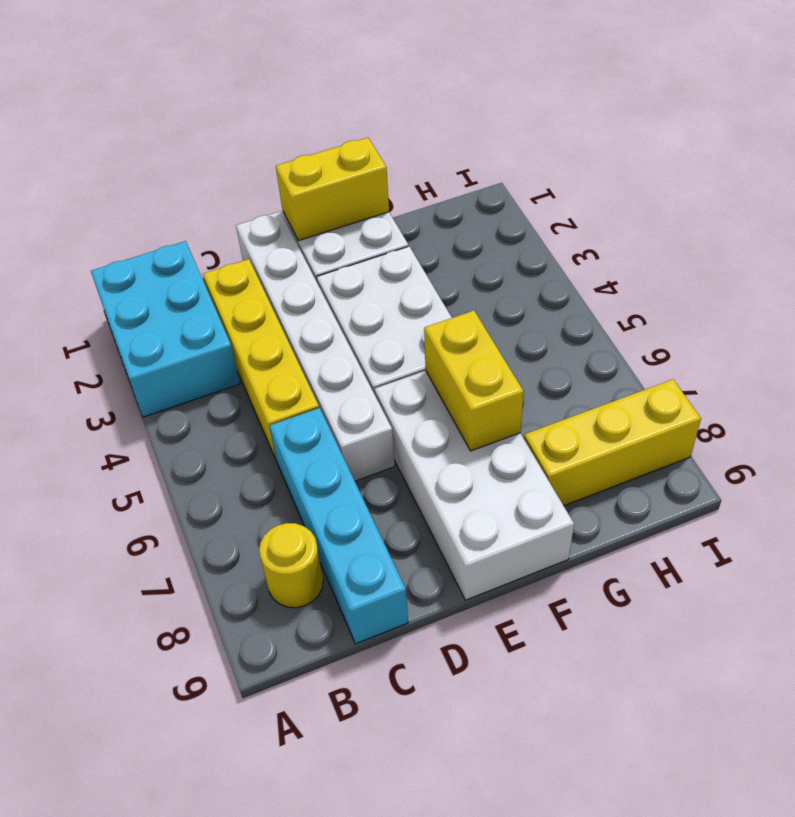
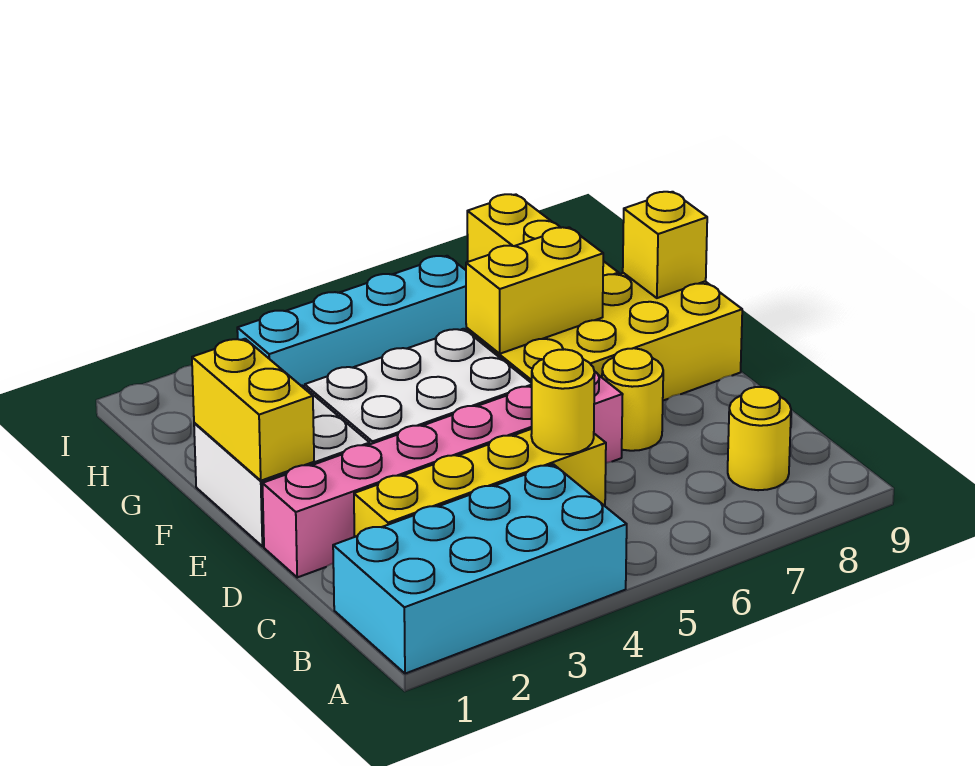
cyan 2x3 brick [91,241,240,417] -> cyan 2x4 brick [333,464,627,674]
none -> yellow 1x1 round brick [531,349,595,454]
cyan 1x4 brick [270,408,408,644] -> cyan 1x4 brick moved to [237,256,467,387]
white 1x6 brick [236,212,395,481] -> pink 1x6 brick [262,371,623,577]
none -> yellow 1x1 round brick [602,348,663,451]
white 2x4 brick [374,371,574,600] -> yellow 2x4 brick [466,273,742,401]
none -> yellow 1x1 brick [623,192,707,298]

